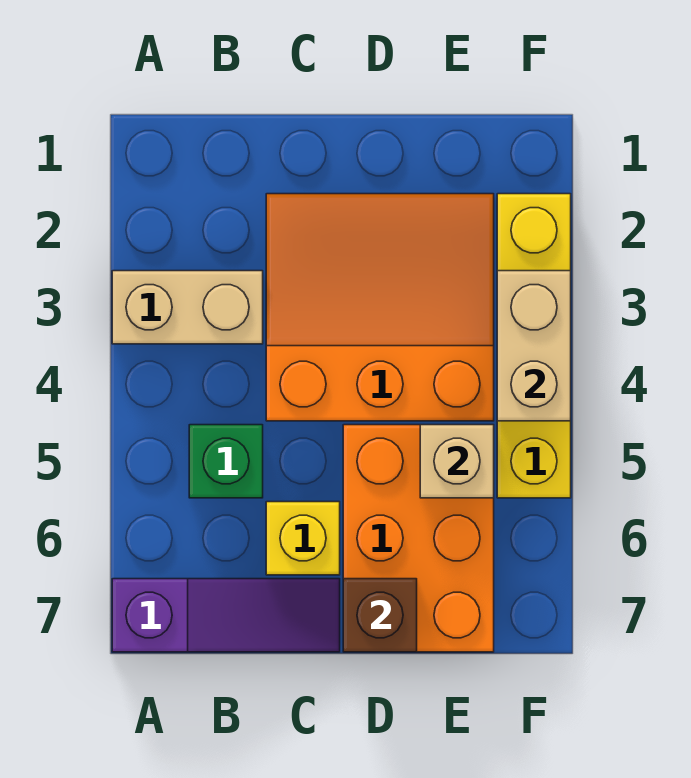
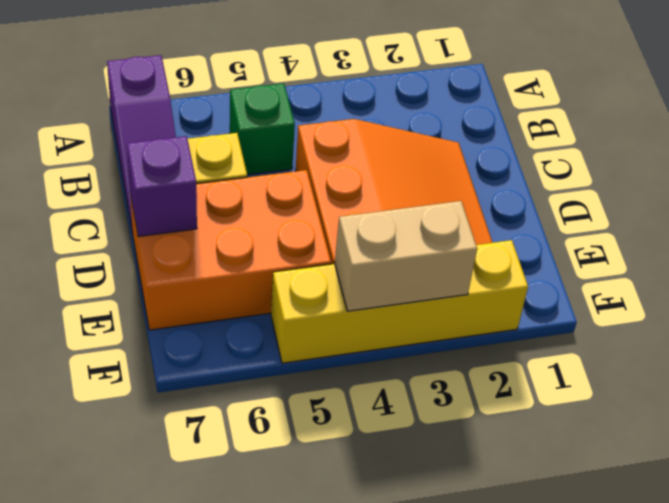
tan 1x2 brick [112,271,263,344] -> none
brown 1x1 brick [343,579,417,652] -> purple 1x1 brick [127,136,197,237]
tan 1x1 brick [420,425,494,498] -> none

